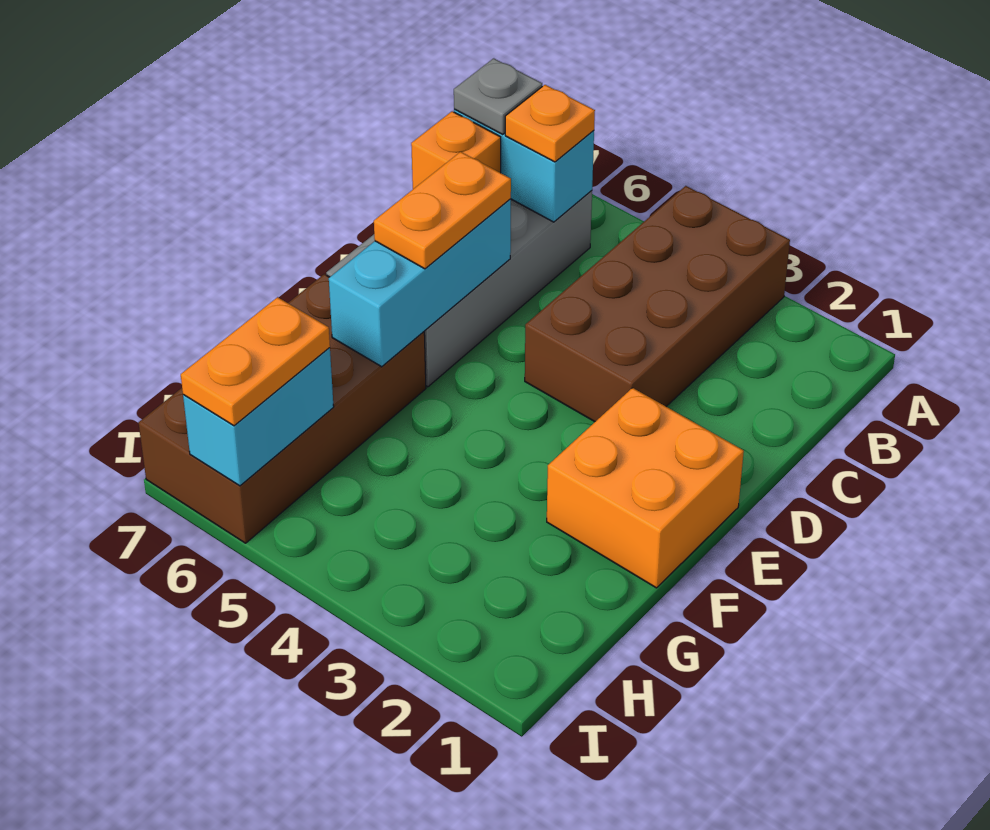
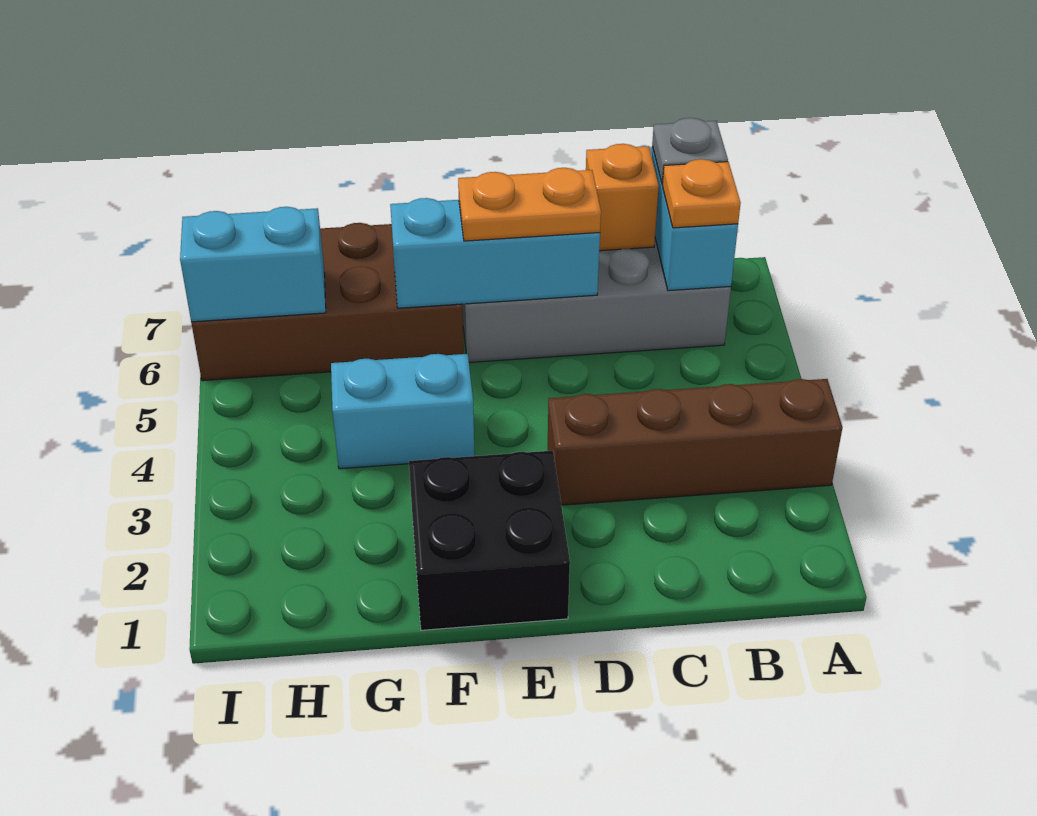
brown 2x4 brick [525,186,790,422] -> brown 1x4 brick [548,379,843,505]
orange 2x2 brick [547,388,744,588] -> black 2x2 brick [409,451,570,630]
none -> cyan 1x2 brick [331,354,475,469]
orange 1x2 plate [181,297,330,426] -> none

